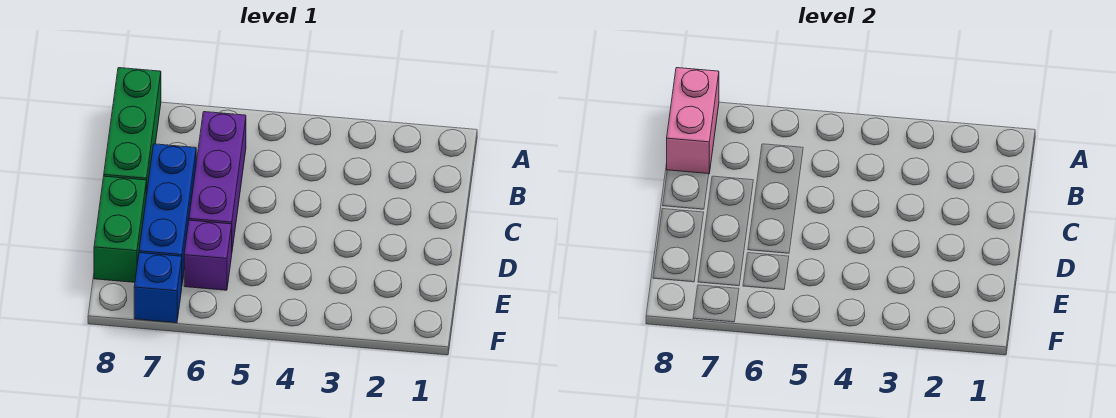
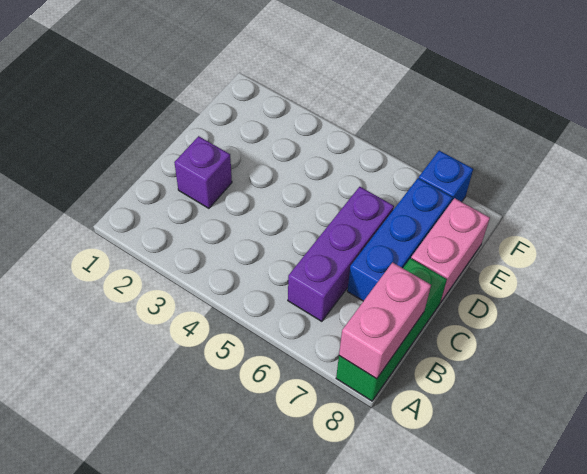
green 1x2 brick [94,176,146,282] -> pink 1x2 brick [411,198,490,303]
purple 1x1 brick [184,220,232,290] -> purple 1x1 brick moved to [174,136,232,208]

